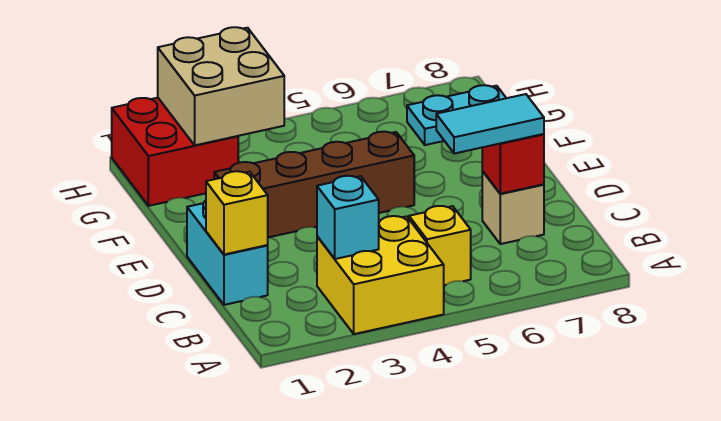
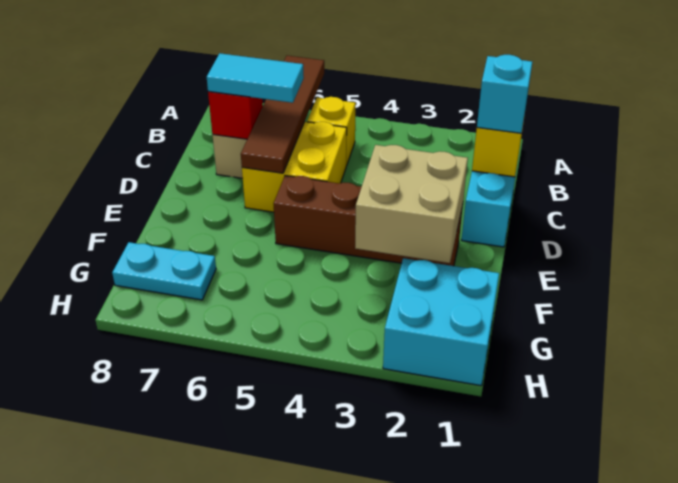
yellow 2x2 brick [317,216,444,334] -> yellow 2x2 brick moved to [242,122,347,212]
none -> brown 1x4 tile [241,56,324,173]
cyan 1x1 brick [317,176,379,259] -> cyan 1x1 brick moved to [477,55,532,133]
red 2x2 brick [112,98,238,206] -> cyan 2x2 brick [383,258,499,386]
tan 2x2 brick [158,27,284,145] -> tan 2x2 brick moved to [355,145,468,263]

